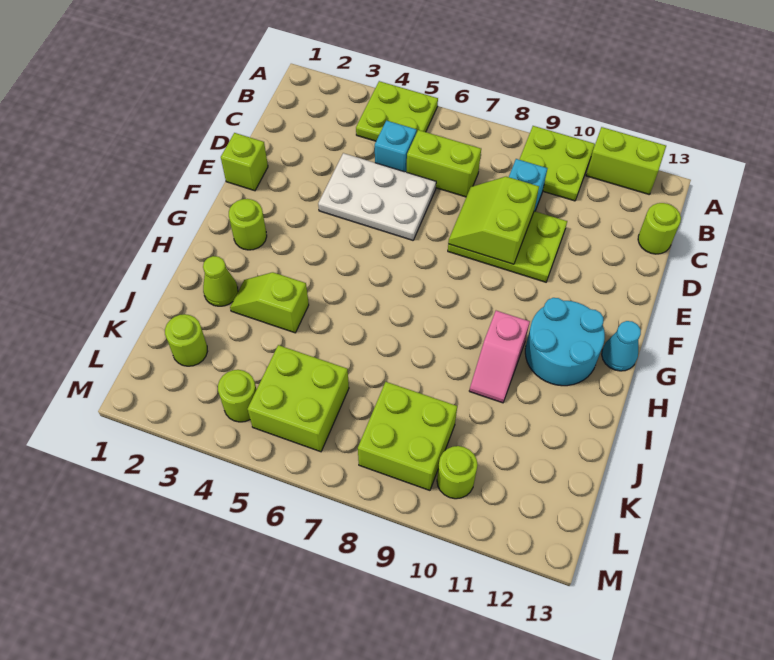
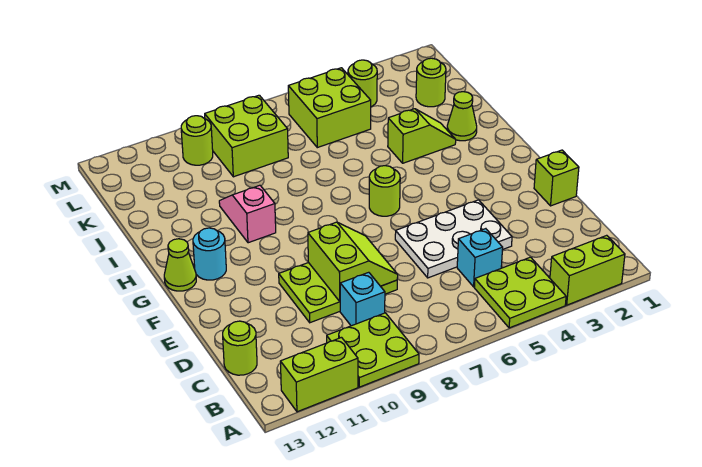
lime 1x2 brick [406,130,481,197] -> lime 1x2 brick moved to [550,235,625,305]
lime 1x1 round brick [229,199,267,250] -> lime 1x1 round brick moved to [369,166,400,216]
cyan 2x2 round brick [525,298,605,386] -> cyan 1x1 round brick [193,228,226,280]
cyan 1x1 cone [602,321,641,371] -> lime 1x1 cone [164,239,196,291]

